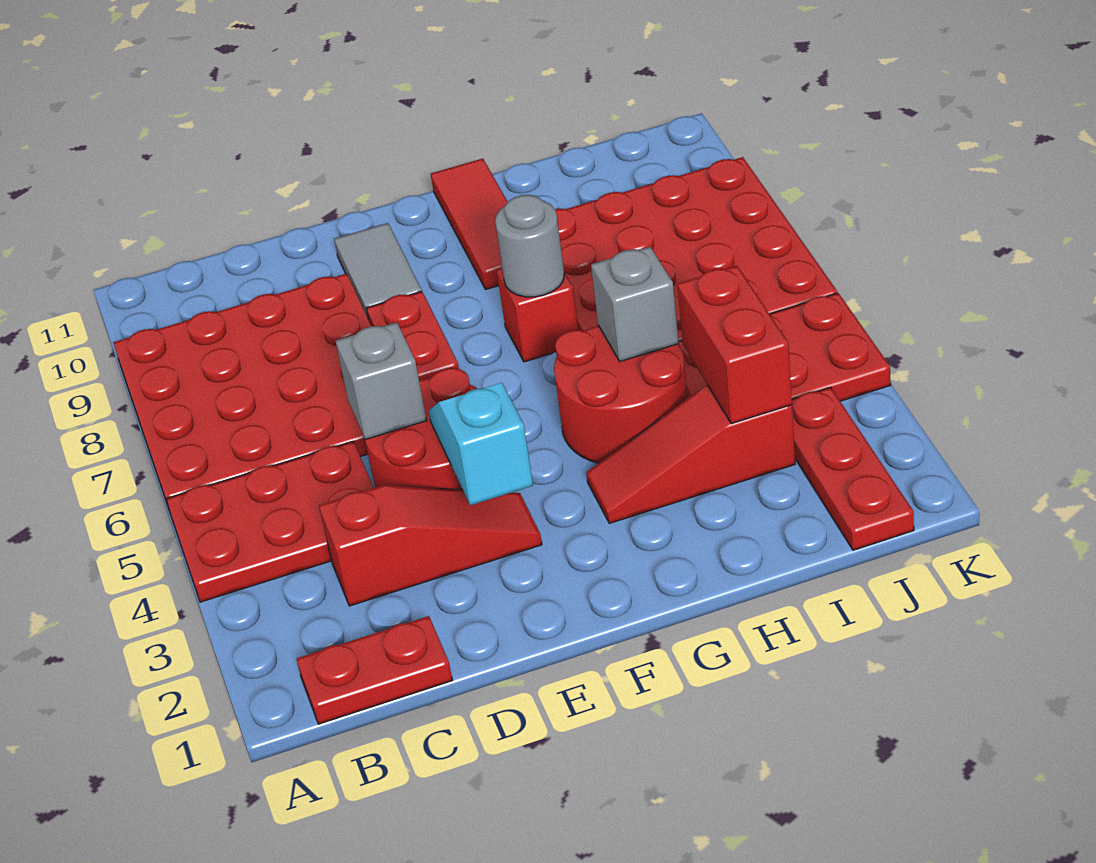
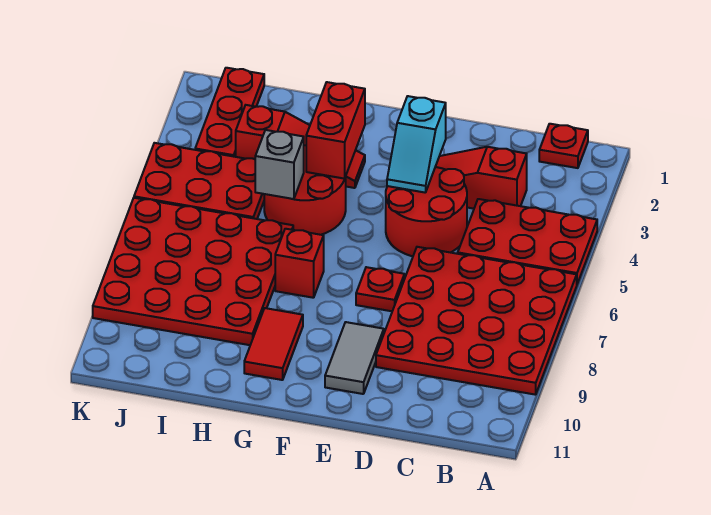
red 1x2 plate [297,616,452,724] -> red 1x1 plate [539,124,588,168]
grey 1x1 brick [336,322,427,440] -> none
red 1x2 plate [366,291,459,380] -> red 1x1 plate [356,267,404,311]
grey 1x1 round brick [495,195,564,297] -> none
red 1x3 tile [431,159,508,289] -> red 1x2 tile [244,308,303,380]
red 1x2 brick [677,266,792,424] -> red 1x2 brick moved to [306,82,365,179]

